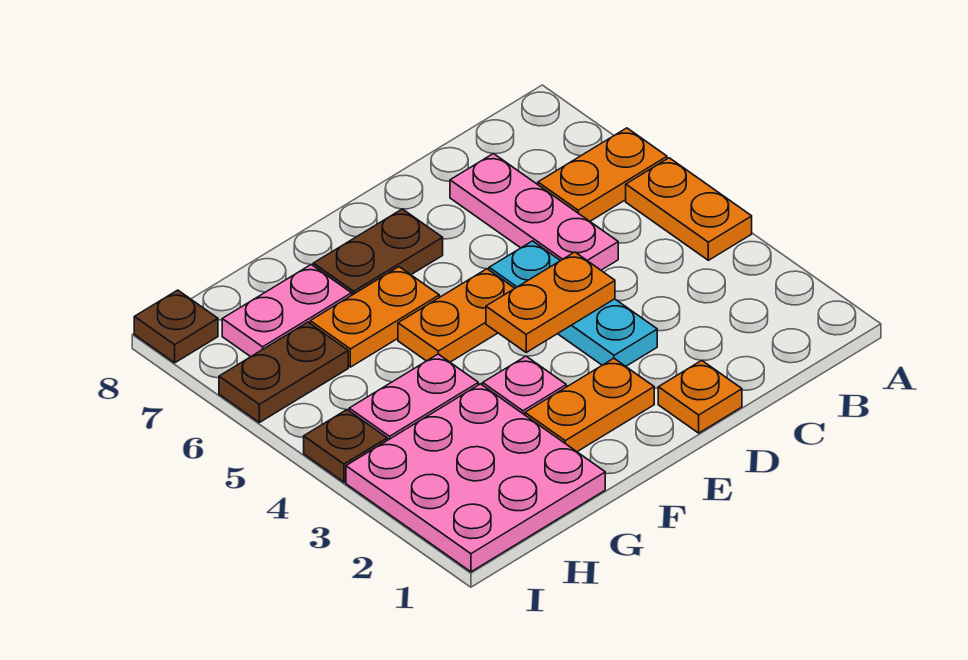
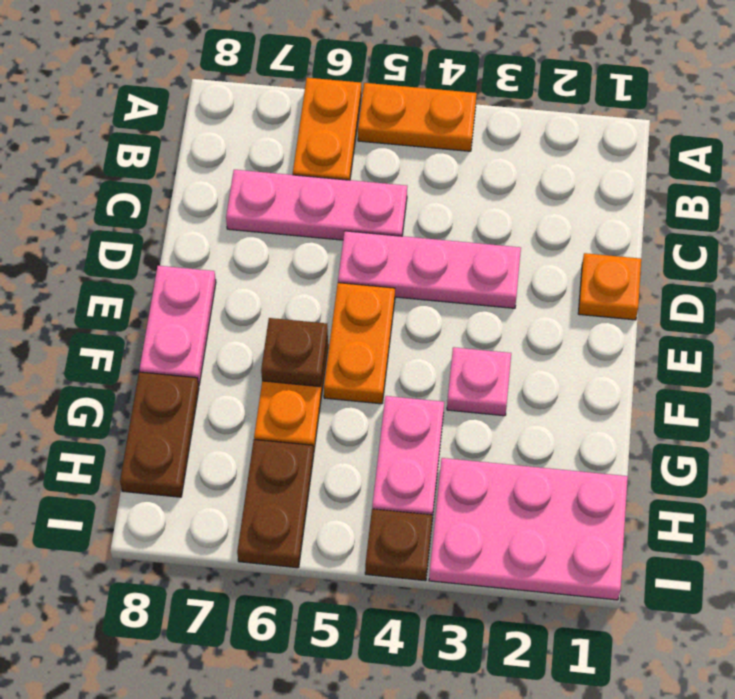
cyan 1x3 plate [489,241,657,366] -> pink 1x3 plate [338,231,521,308]
orange 1x2 plate [486,252,615,352] -> none
orange 1x2 plate [525,358,654,452] -> none
brown 1x2 plate [313,209,443,295] -> brown 1x2 plate moved to [120,372,199,497]
pink 3x3 plate [346,384,605,572] -> pink 2x3 plate [429,458,628,600]
pink 1x2 plate [222,265,352,357] -> pink 1x2 plate moved to [140,266,216,386]
brown 1x1 plate [134,290,218,363] -> brown 1x1 plate moved to [261,318,328,387]

